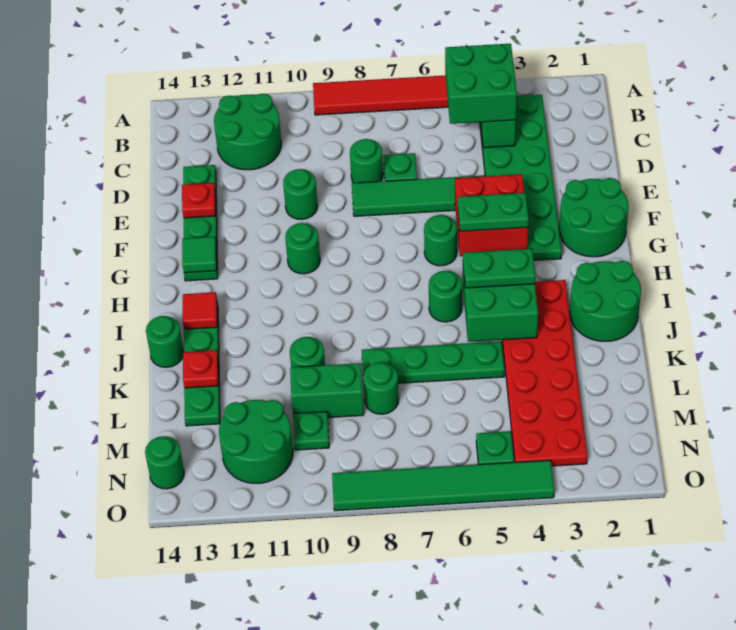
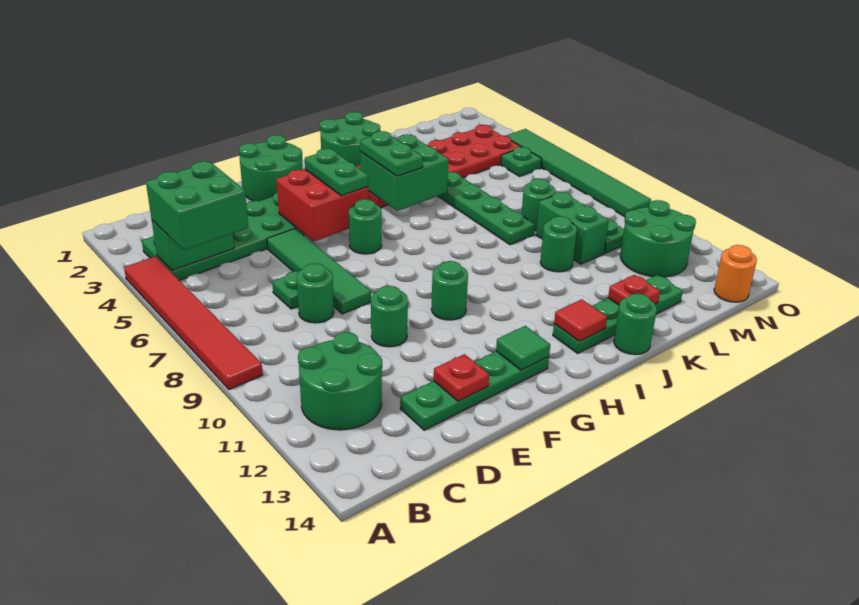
green 1x1 round brick [429,271,462,322] -> none
green 1x1 round brick [145,436,184,489] -> orange 1x1 round brick [714,245,757,302]

